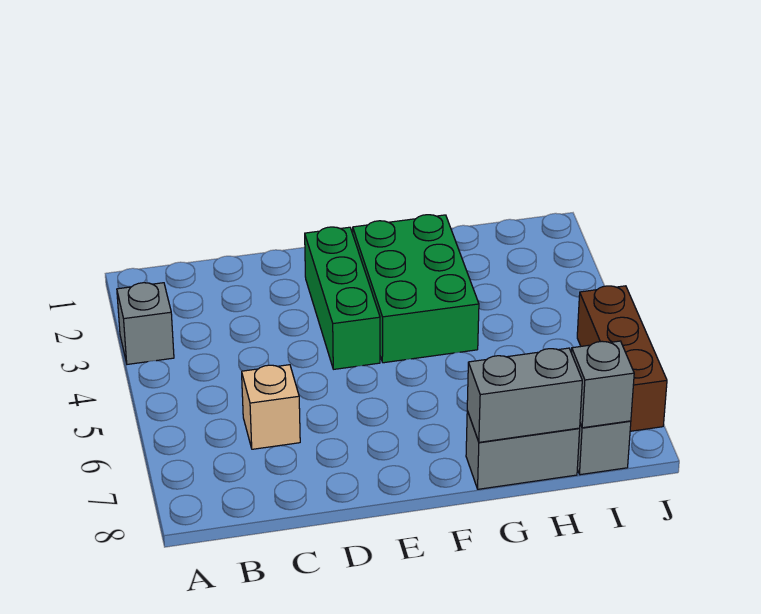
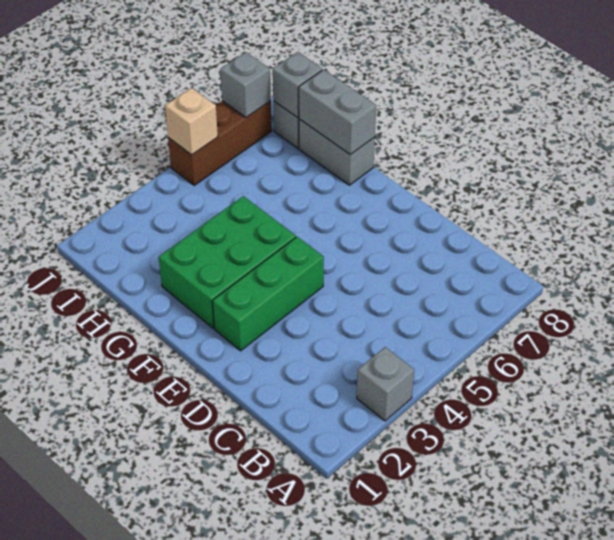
tan 1x1 brick [242,365,300,449] -> tan 1x1 brick moved to [165,88,218,155]
none -> grey 1x1 brick [220,52,271,117]

